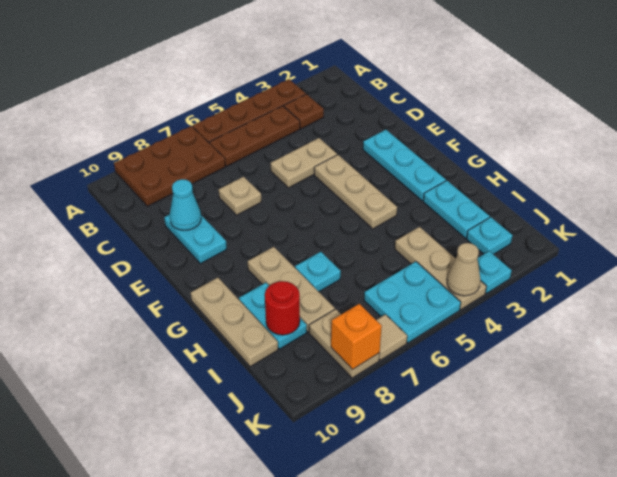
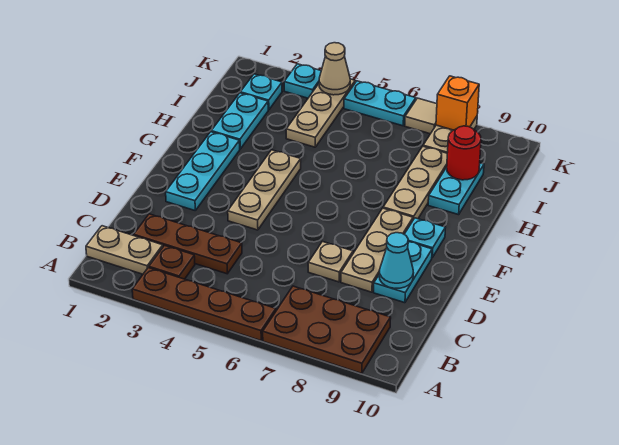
brown 1x3 plate [210,106,300,166] -> brown 1x3 plate moved to [134,214,242,274]
tan 1x2 plate [271,138,337,188] -> tan 1x2 plate moved to [86,226,163,274]
tan 1x3 plate [191,278,278,367] -> tan 1x3 plate moved to [341,208,413,292]
cyan 1x1 plate [295,252,341,292] -> cyan 1x1 plate moved to [404,218,446,257]
cyan 2x2 plate [364,262,461,343] -> cyan 1x2 plate [344,81,416,126]

